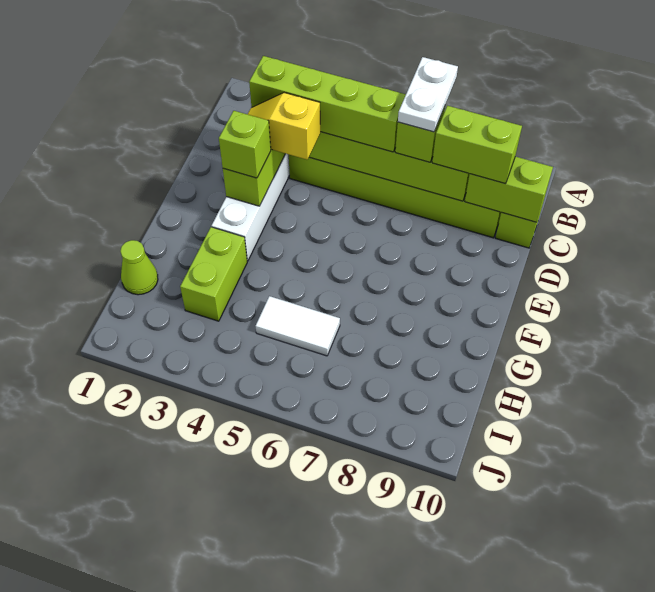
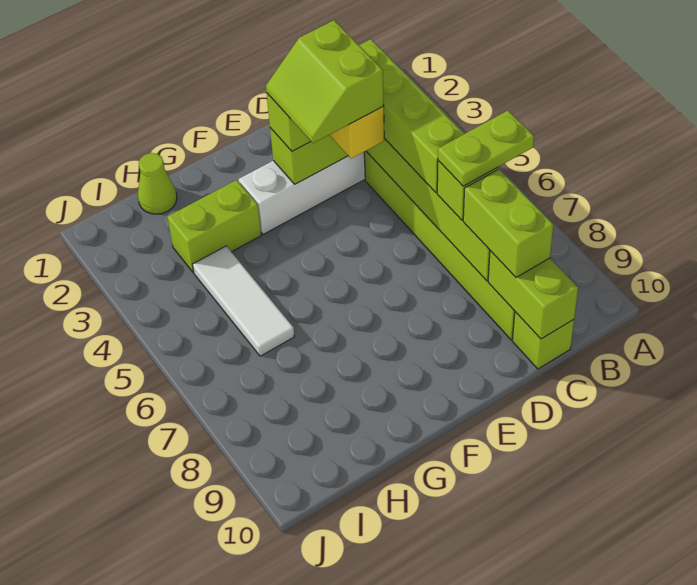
white 1x2 plate [398,57,458,132] -> lime 1x2 plate [438,111,534,186]
none -> lime 2x2 slope [266,20,384,143]
white 1x2 tile [256,296,340,356] -> white 1x3 tile [193,246,294,356]

